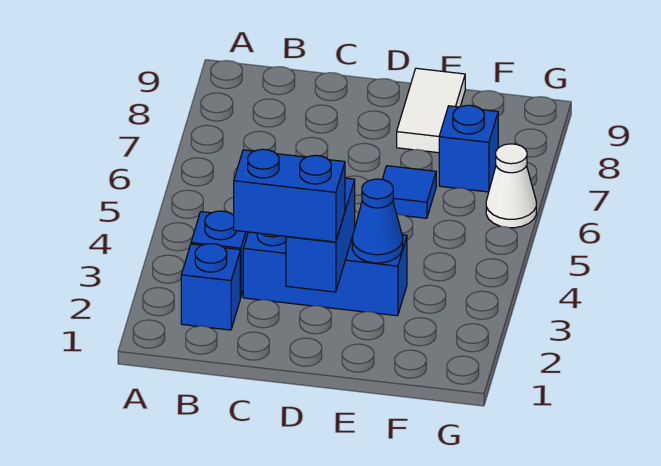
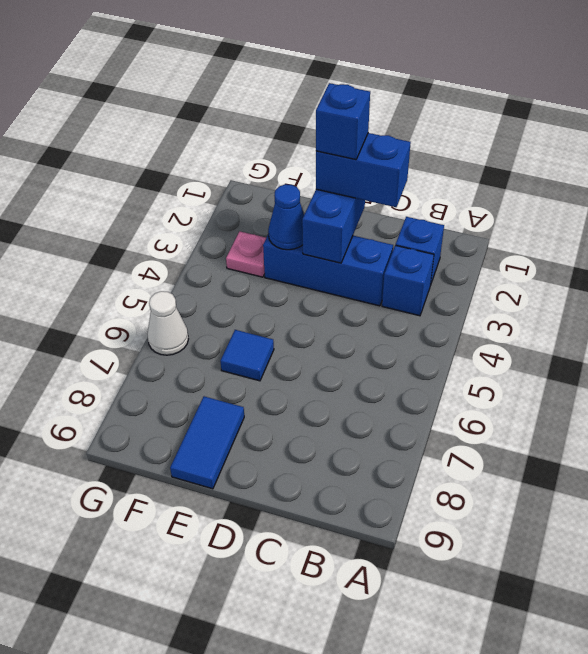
white 1x2 tile [397,68,465,153] -> blue 1x2 tile [170,396,244,489]
none -> pink 1x1 plate [226,231,266,277]
blue 1x1 brick [439,105,498,192] -> blue 1x1 brick moved to [316,83,370,160]

